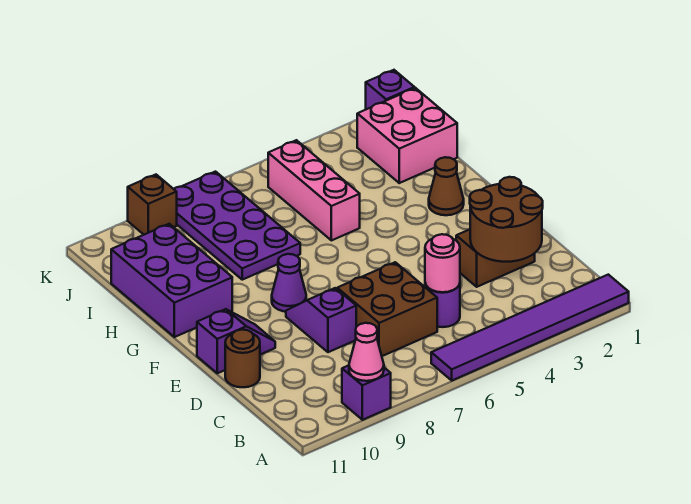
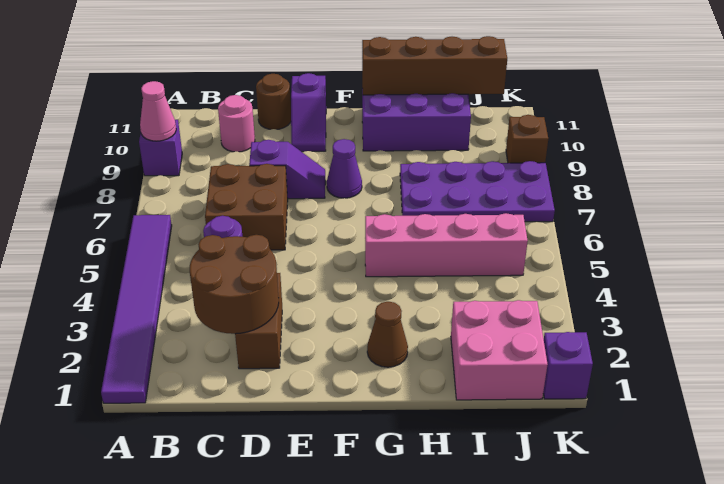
pink 1x1 round brick [425,234,460,292] -> pink 1x1 round brick moved to [218,95,255,152]
none -> brown 1x4 brick [362,36,507,95]
pink 1x3 brick [268,140,360,240] -> pink 1x4 brick [365,213,528,277]

